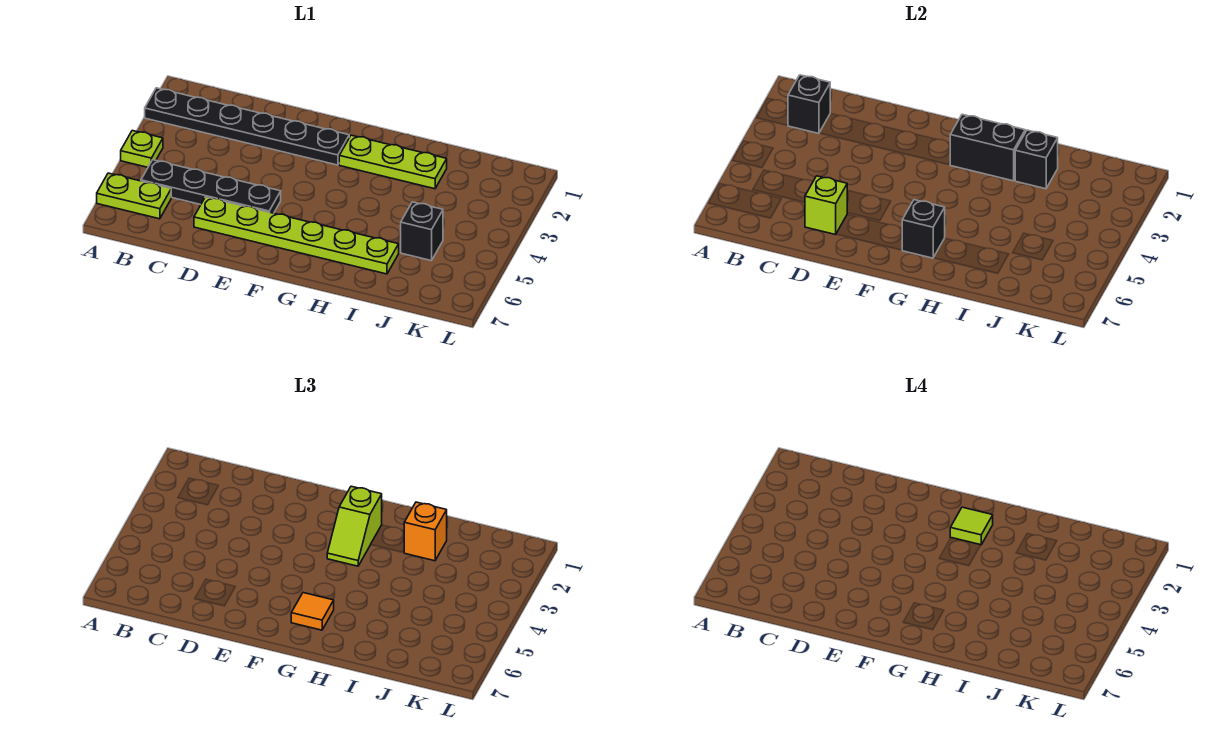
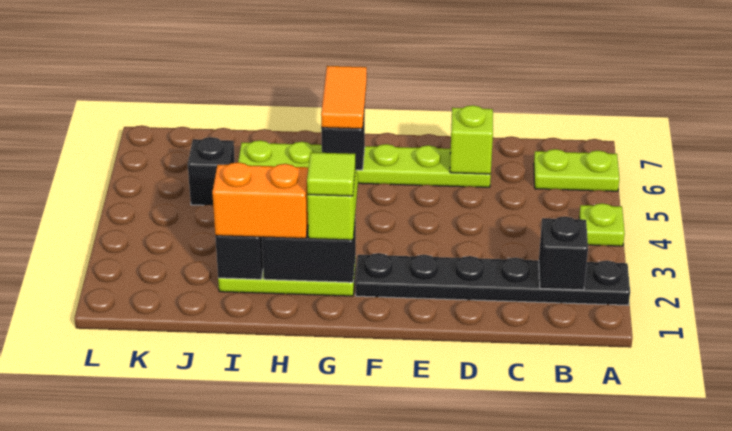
black 1x4 plate [141,160,281,213] -> none
orange 1x1 tile [291,593,334,630] -> orange 1x2 tile [321,66,367,129]
orange 1x1 brick [404,502,447,561] -> orange 1x2 brick [212,162,308,239]

